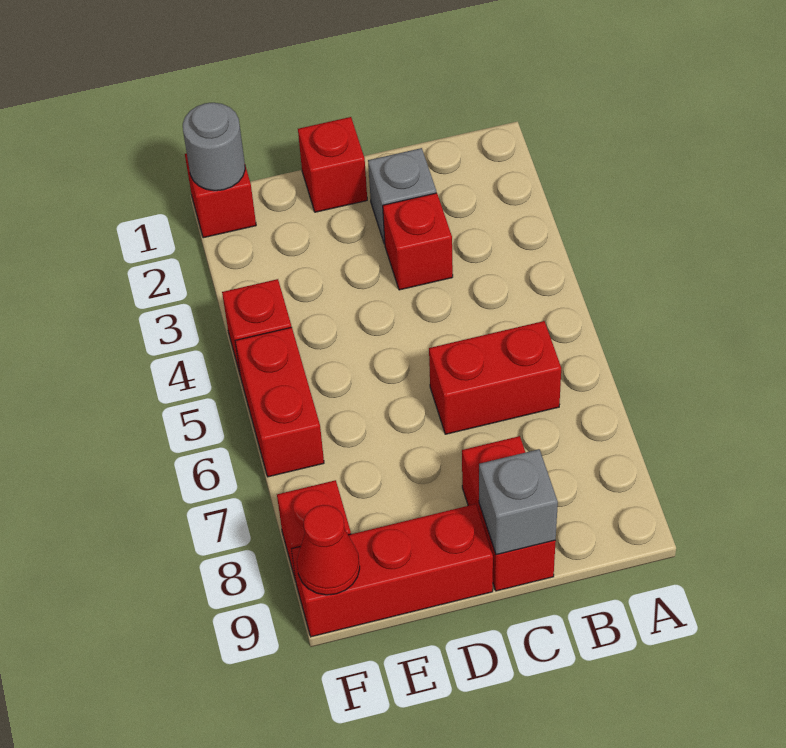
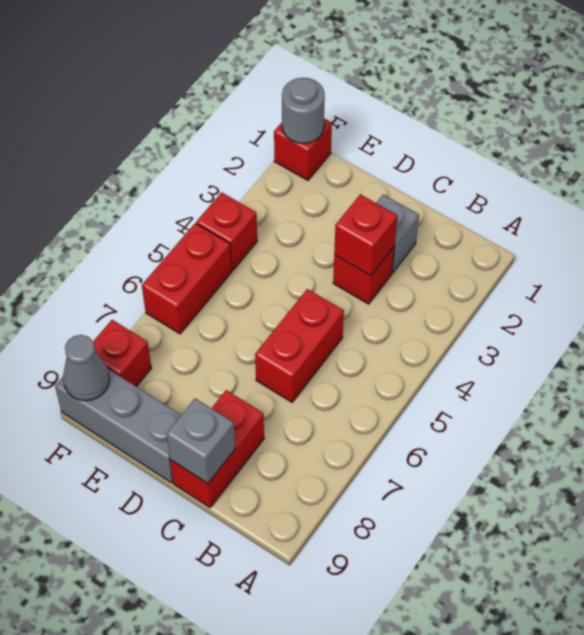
red 1x2 brick [429,321,561,434] -> red 1x2 brick turned to [255,289,344,402]
red 1x1 brick [298,117,367,212] -> red 1x1 brick moved to [334,194,397,276]
red 1x3 brick [292,504,493,637] -> grey 1x3 brick [55,369,181,483]
red 1x1 cone [297,505,360,595] -> grey 1x1 cone [63,335,110,401]

